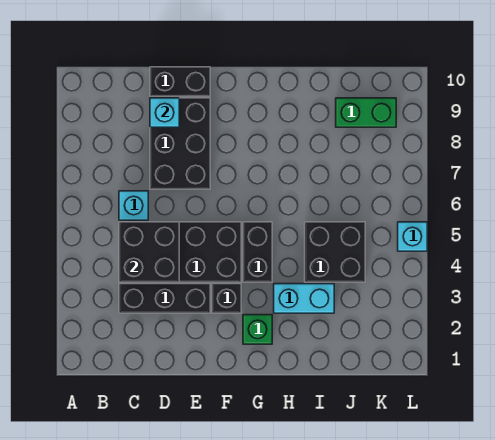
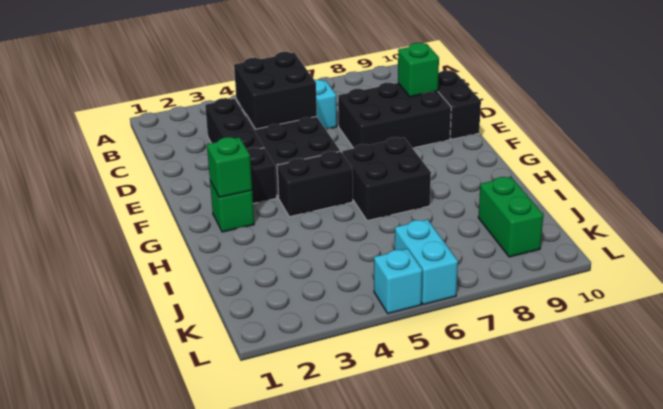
cyan 1x1 brick [150,98,179,127] -> green 1x1 brick [398,43,439,97]
none -> green 1x1 brick [207,137,252,197]
cyan 1x2 brick [274,284,334,313] -> cyan 1x2 brick moved to [395,219,458,305]
black 2x2 brick [305,222,365,282] -> black 2x2 brick moved to [342,137,431,221]

